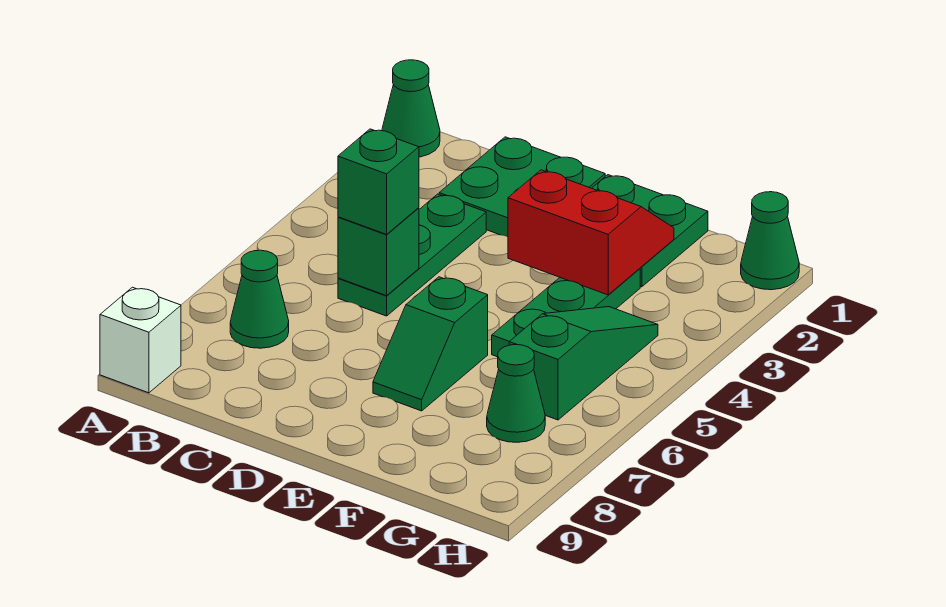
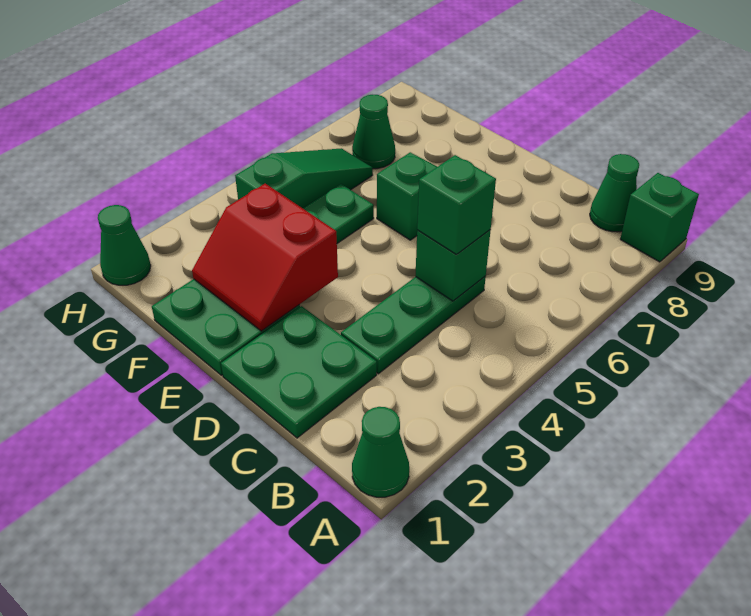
white 1x1 brick [100,287,181,393] -> green 1x1 brick [620,173,699,262]
green 1x1 cone [230,250,289,348] -> green 1x1 cone moved to [590,154,639,232]
green 1x3 slope [509,307,658,420] -> green 1x3 slope turned to [235,148,373,208]

